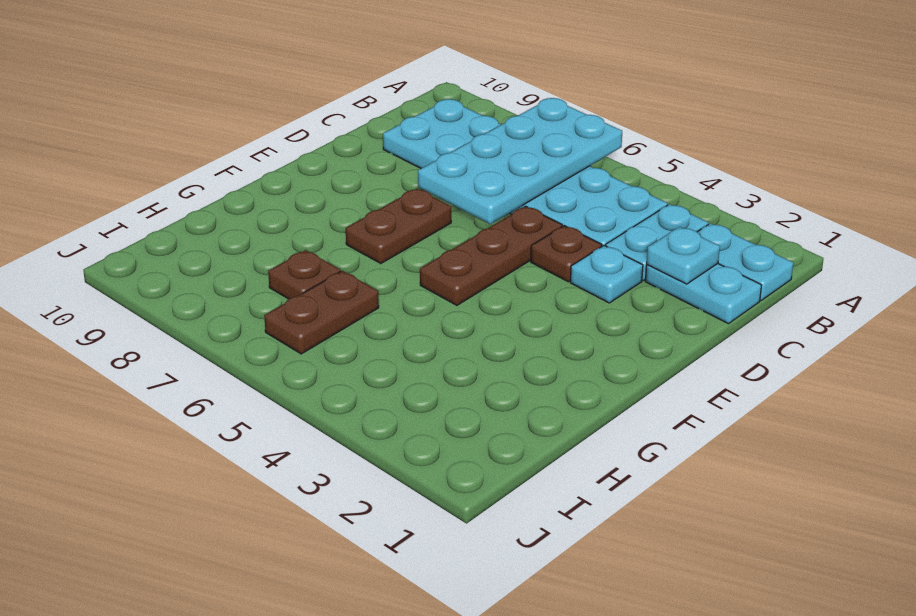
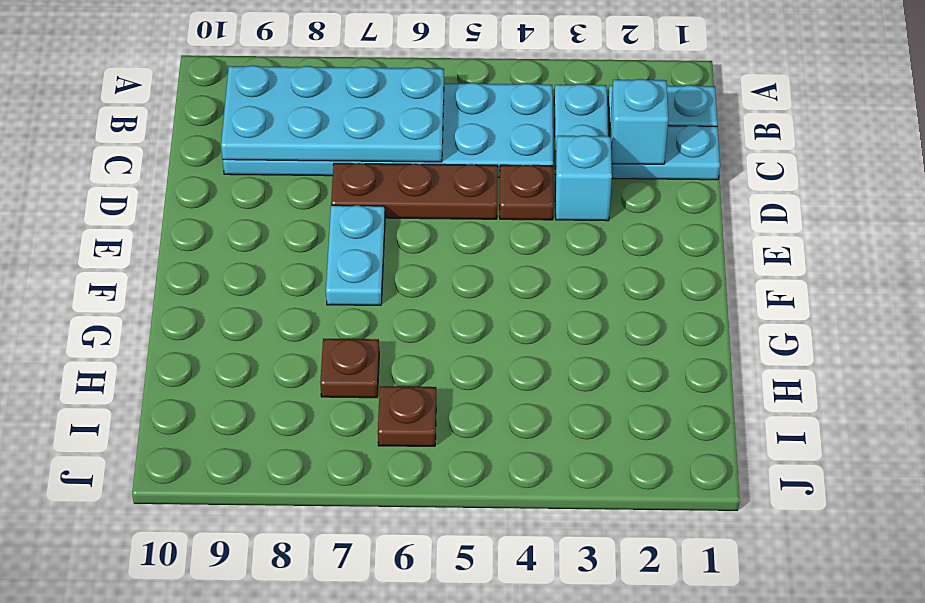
cyan 2x4 plate [418,98,622,224] -> cyan 2x4 plate turned to [221,65,444,162]
cyan 1x1 plate [647,227,720,284] -> cyan 1x1 brick [610,79,668,164]
cyan 1x1 plate [571,246,643,303] -> cyan 1x1 brick [555,135,612,221]
brown 1x3 plate [420,206,562,305] -> brown 1x3 plate turned to [331,163,498,219]
brown 1x2 plate [346,189,451,264] -> cyan 1x2 plate [326,205,385,305]
brown 1x2 plate [264,271,379,354] -> brown 1x1 plate [378,386,436,446]

